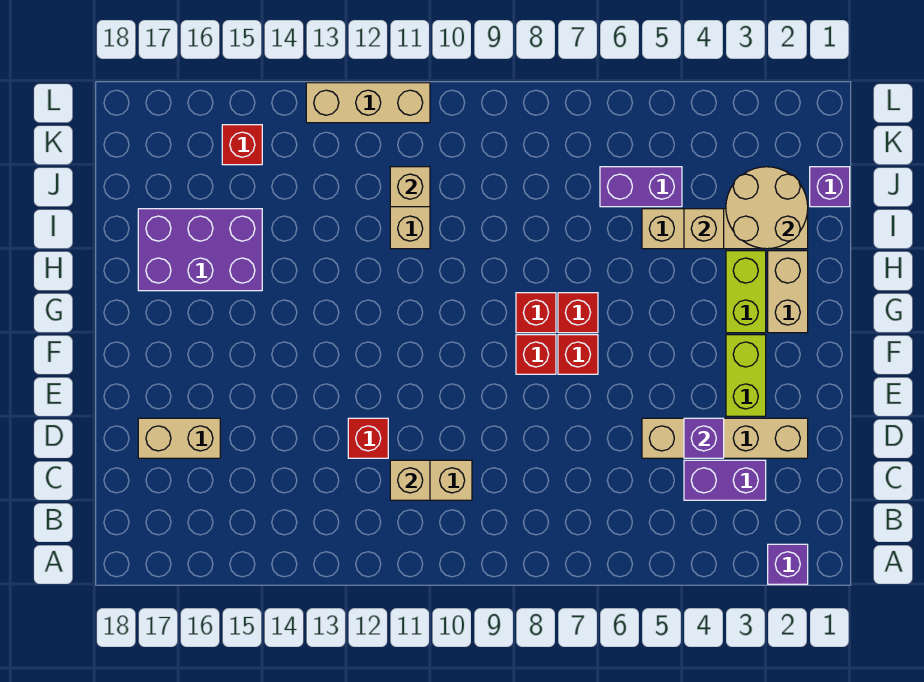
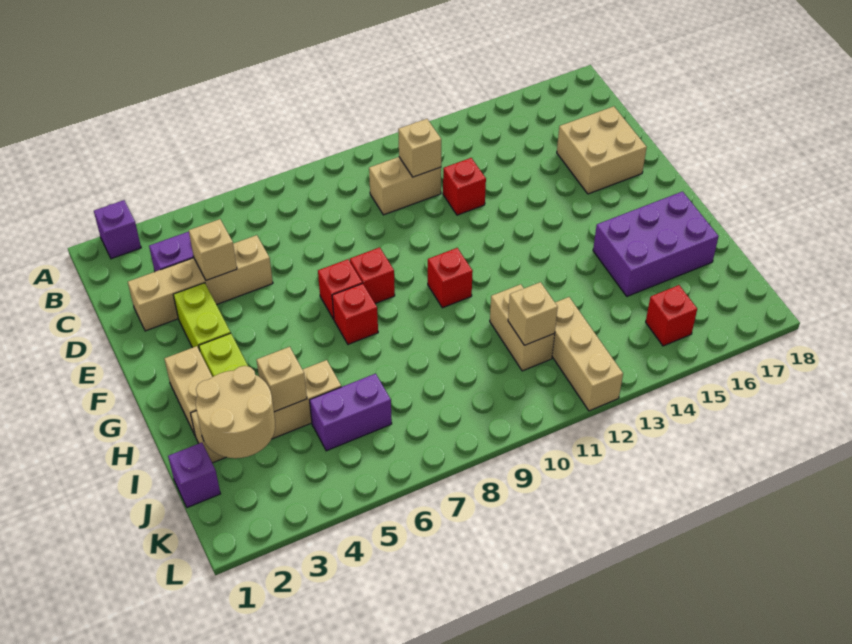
purple 1x1 brick [684,418,724,458] -> tan 1x1 brick [189,219,237,280]
tan 1x2 brick [138,418,220,458] -> tan 2x2 brick [557,106,647,194]
red 1x1 brick [516,293,556,333] -> red 1x1 brick moved to [428,248,473,308]
tan 1x3 brick [306,83,430,123] -> tan 1x3 brick turned to [552,297,623,411]

